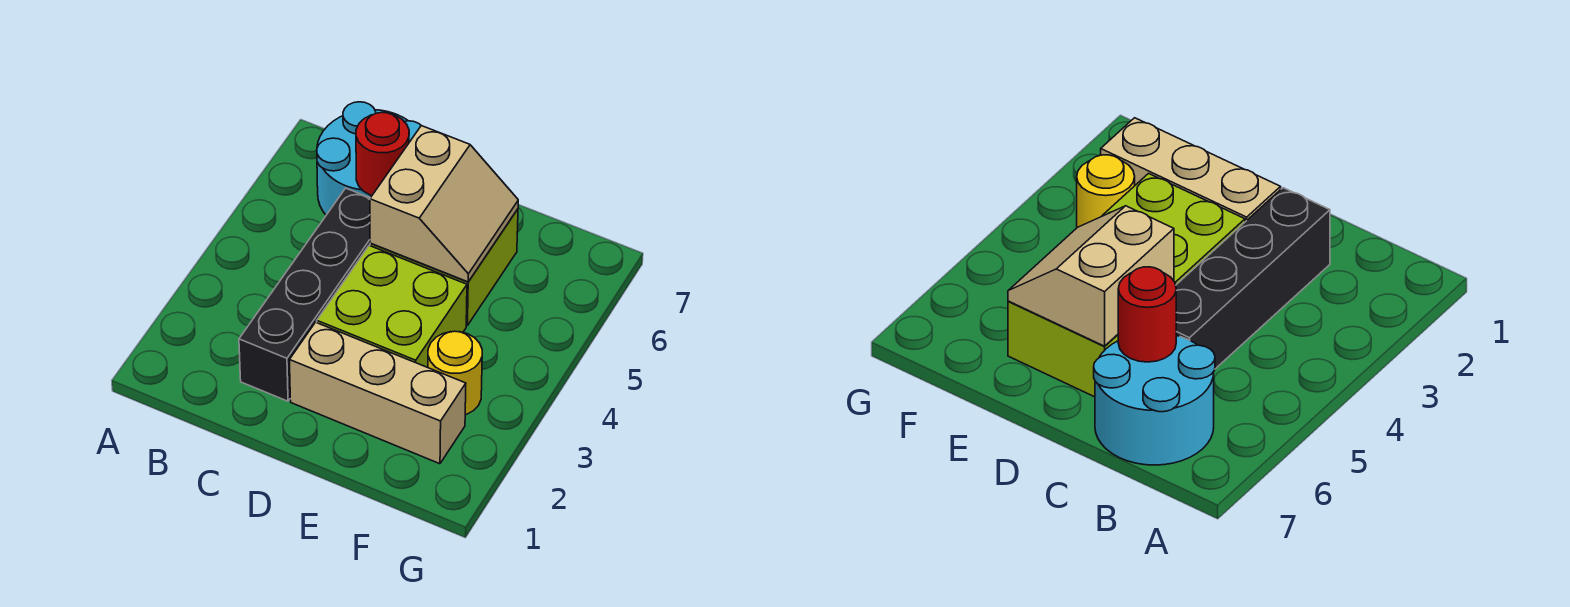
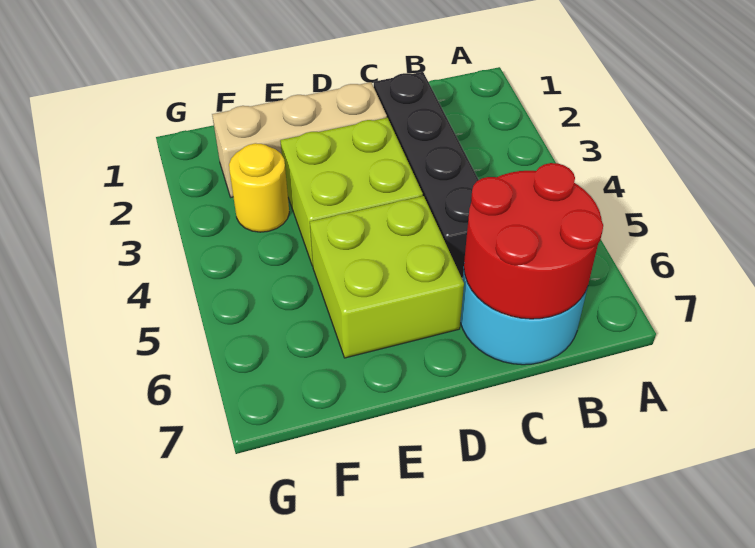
red 1x1 round brick [356,112,409,195] -> red 2x2 round brick [464,163,603,319]
tan 2x2 slope [370,126,518,282] -> none

